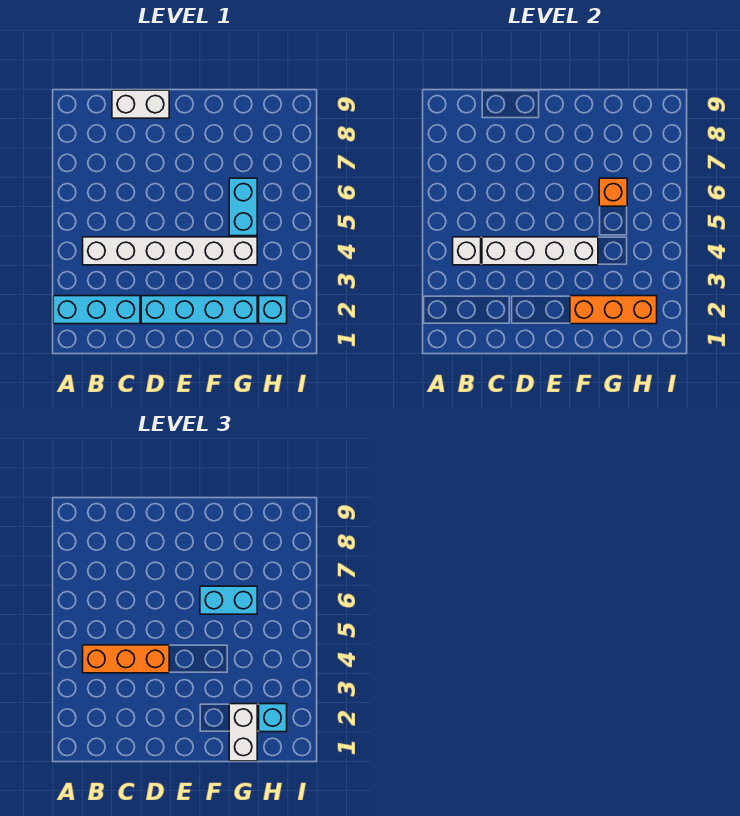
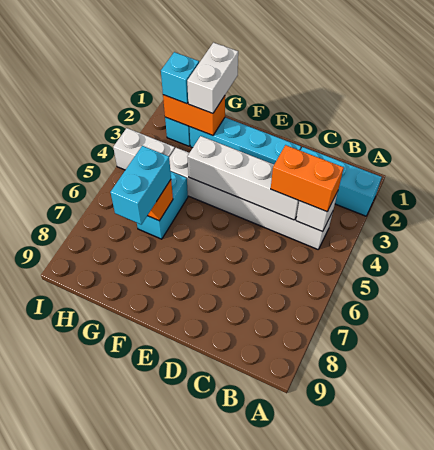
orange 1x3 brick [83,645,169,673] -> orange 1x2 brick [271,145,344,212]
white 1x2 brick [112,90,169,118] -> white 1x2 brick moved to [113,128,175,170]
orange 1x3 brick [570,296,657,324] -> orange 1x2 brick [163,95,225,135]
cyan 1x2 brick [200,586,257,614] -> cyan 1x2 brick turned to [110,146,171,224]

